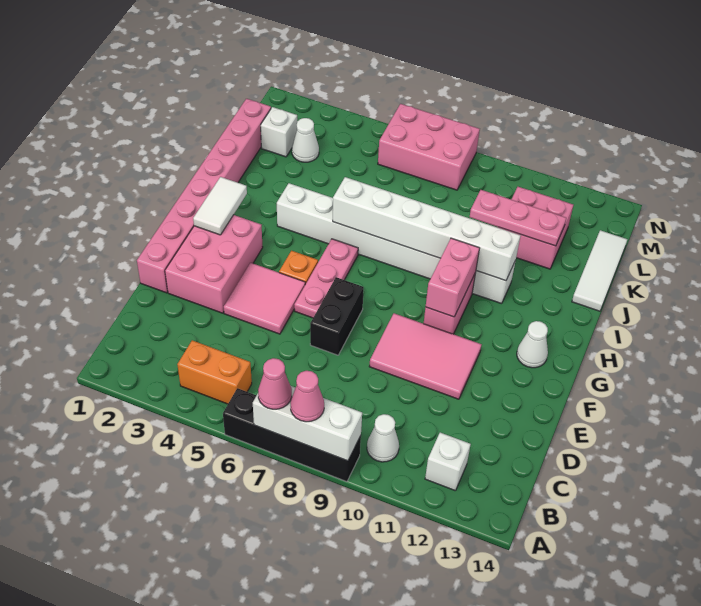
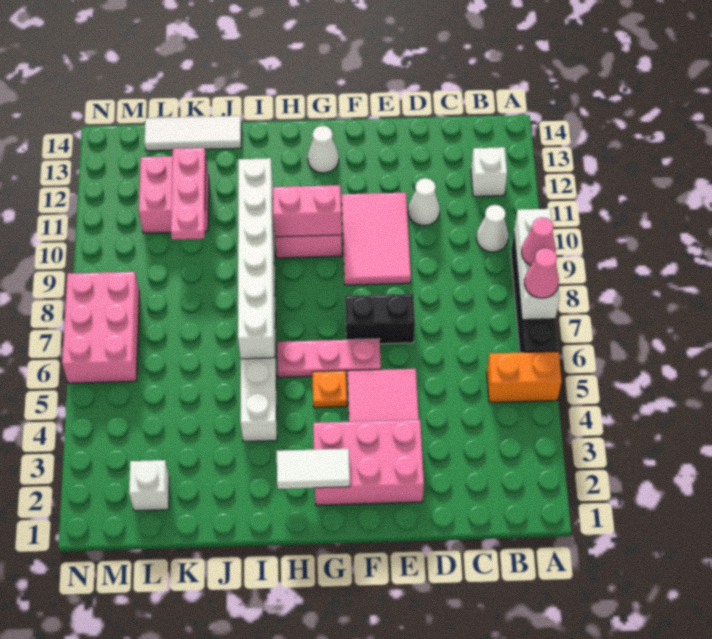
orange 1x2 brick [177,340,252,404] -> orange 1x2 brick turned to [487,351,562,403]
pink 1x8 brick [137,99,271,293] -> none
white 1x1 cone [292,118,319,162] -> white 1x1 cone moved to [408,178,440,226]

